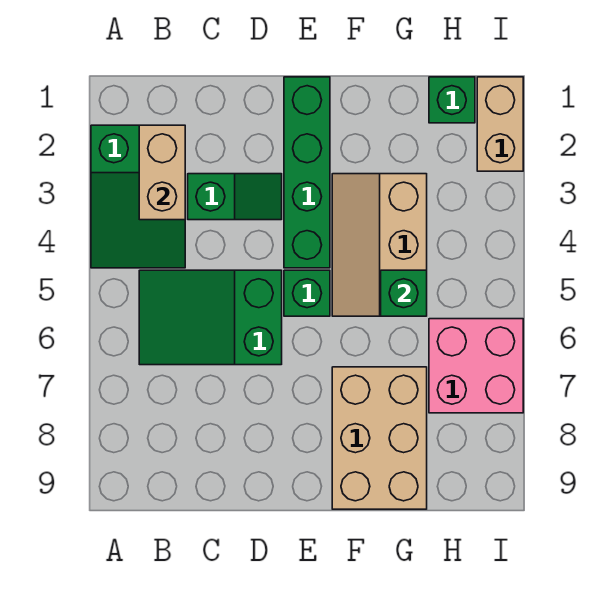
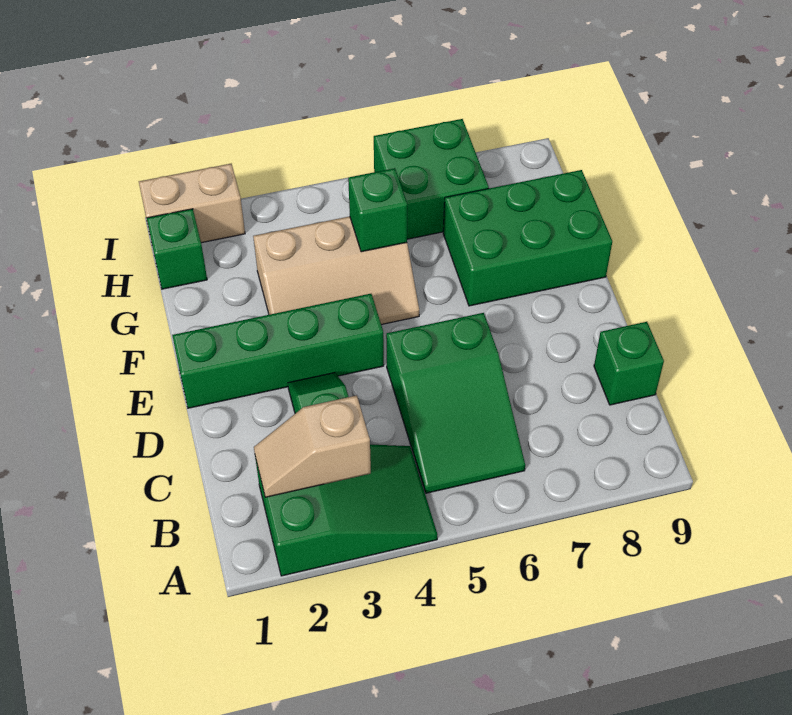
tan 1x2 brick [139,125,185,220] -> tan 1x2 slope [254,395,371,497]
green 1x1 brick [284,270,330,316] -> green 1x1 brick moved to [594,322,664,405]
tan 2x3 brick [332,367,427,509] -> green 2x3 brick [443,170,612,306]
pink 2x2 brick [429,319,523,413] -> green 2x2 brick [374,119,489,239]

